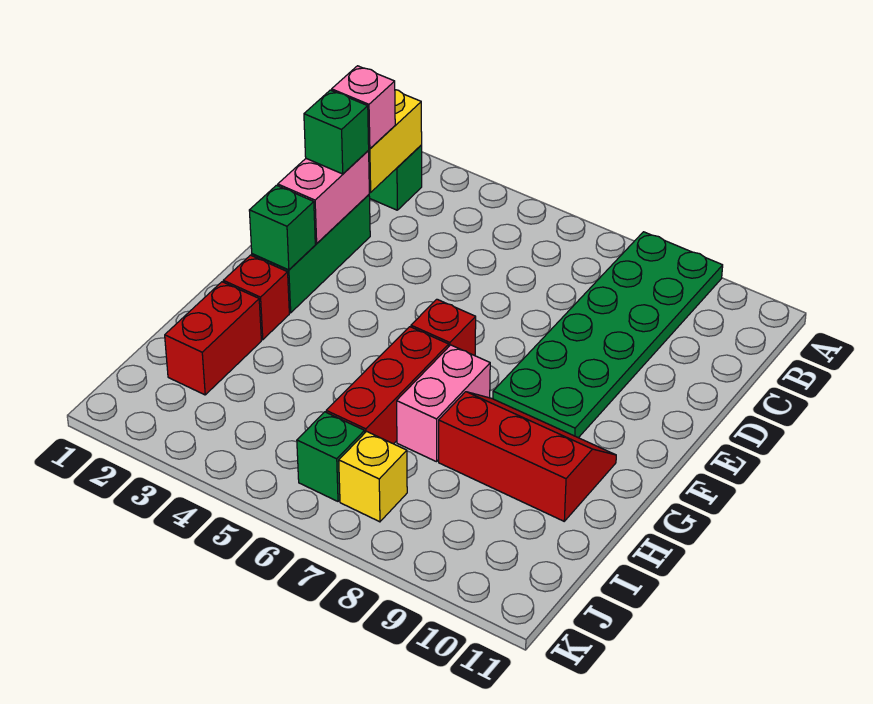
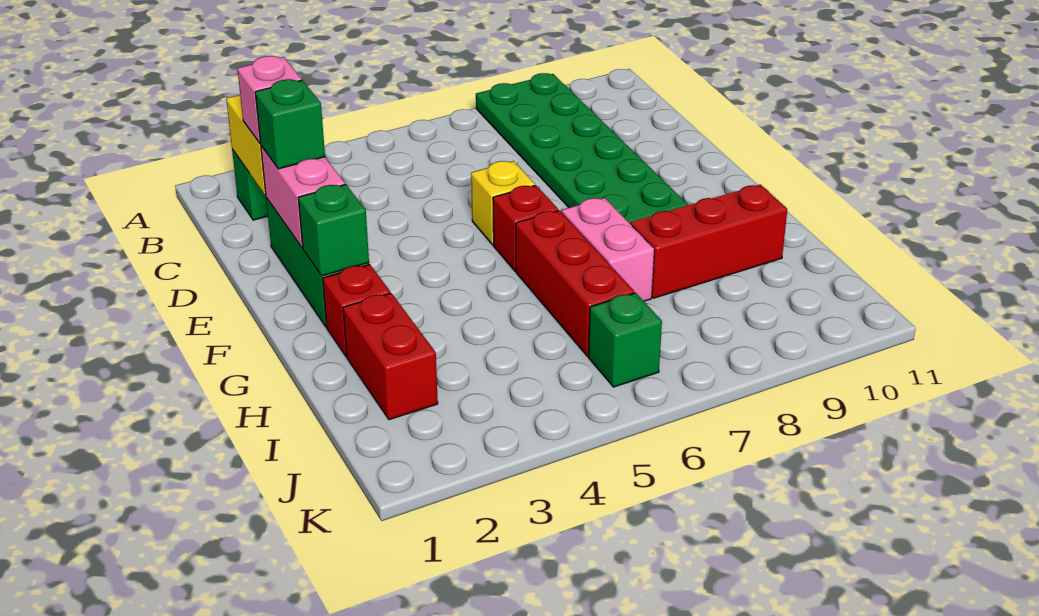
yellow 1x1 brick [339,431,407,522] -> yellow 1x1 brick moved to [471,161,535,245]

